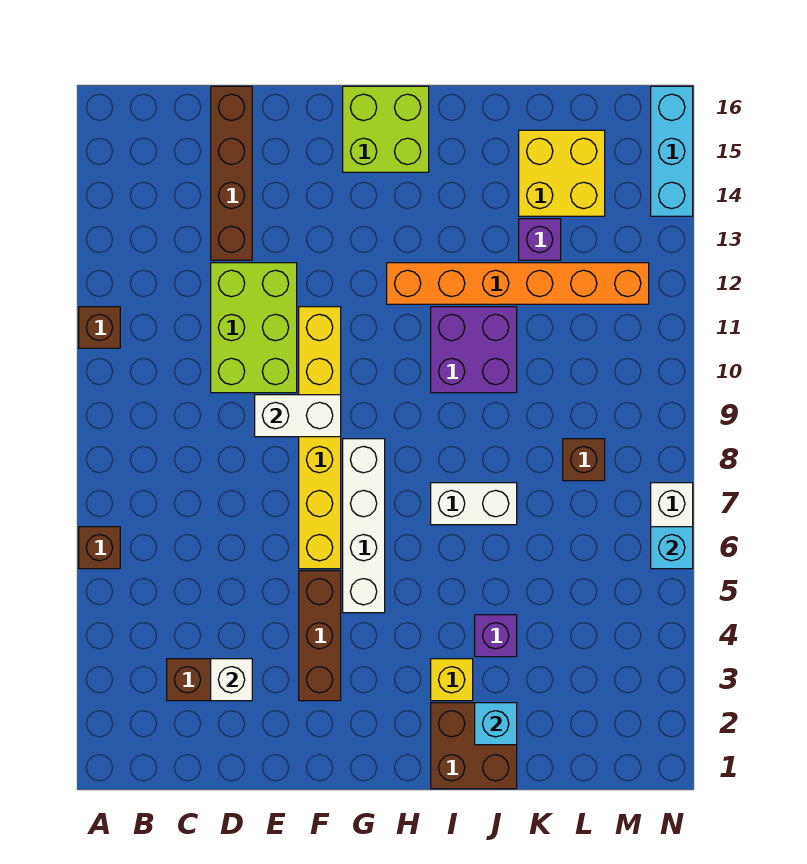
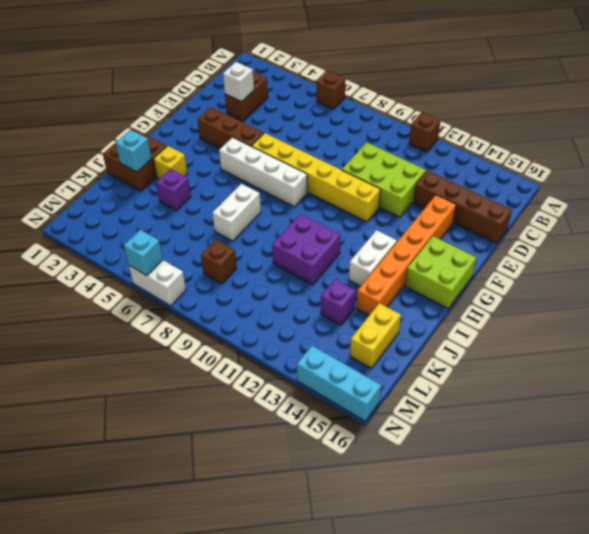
white 1x2 brick [255,395,341,437] -> white 1x2 brick moved to [349,230,397,286]
orange 1x6 brick [387,263,649,304] -> orange 1x6 brick moved to [356,195,456,315]
yellow 2x2 brick [519,130,605,216] -> yellow 1x2 brick [350,303,401,368]

